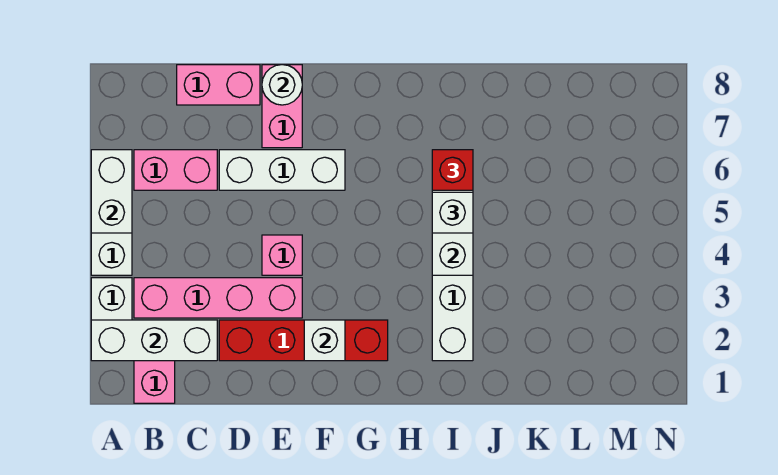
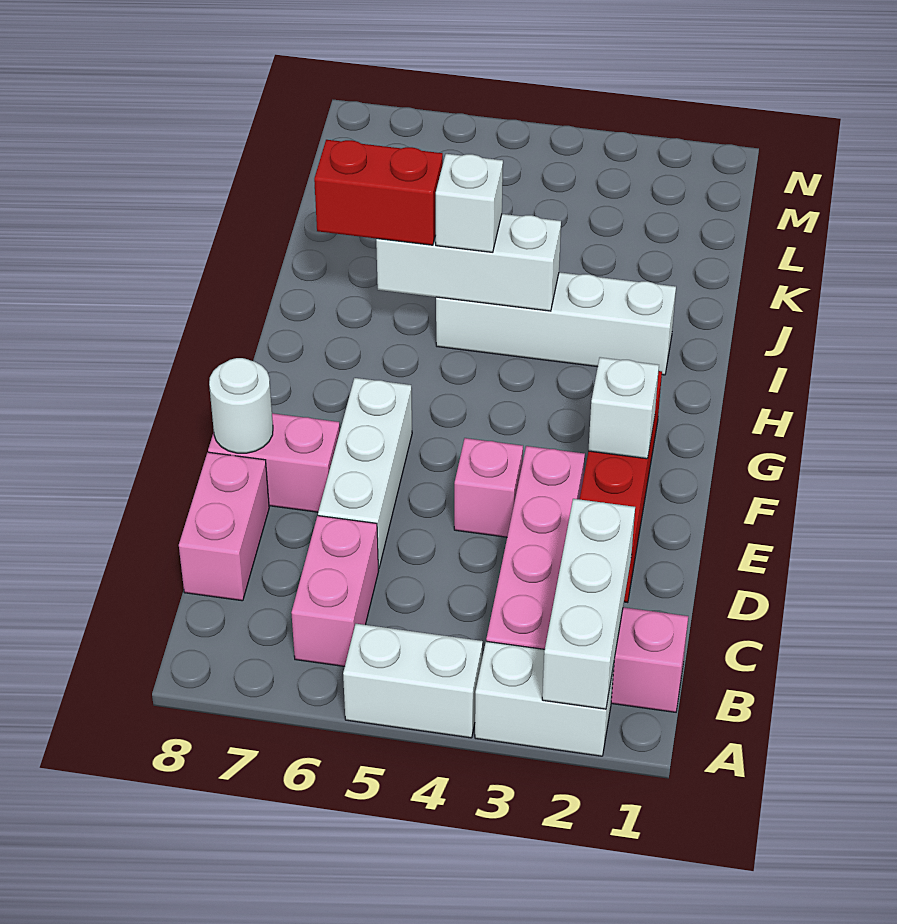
white 1x2 brick [91,150,132,233] -> none
red 1x1 brick [432,150,473,190] -> red 1x2 brick [314,140,443,245]

